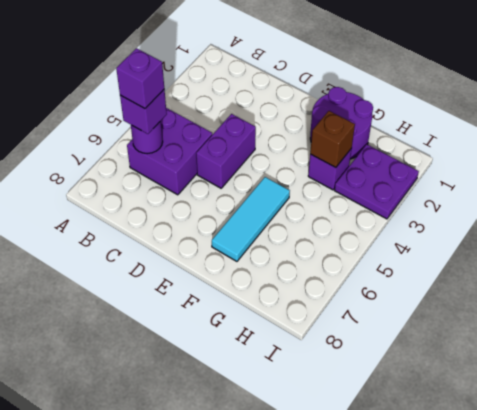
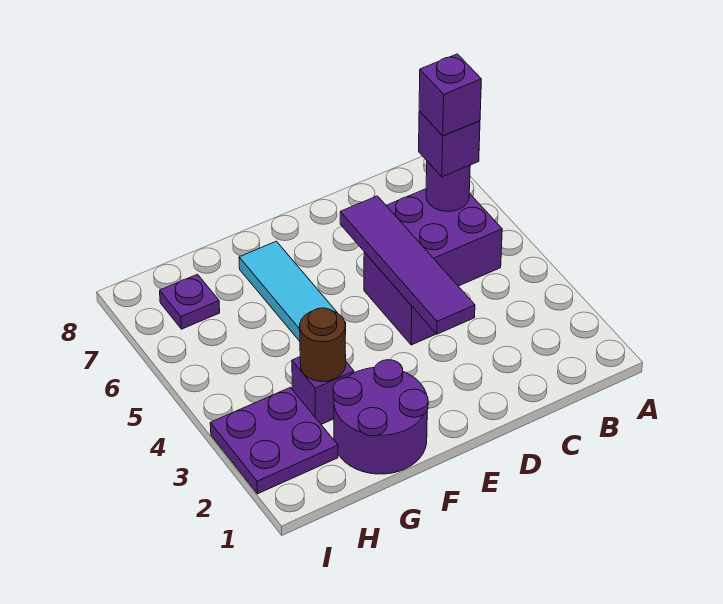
none -> purple 1x4 tile [340,196,475,334]
brown 1x1 brick [310,111,355,168] -> brown 1x1 round brick [300,308,346,382]
none -> purple 1x1 plate [160,274,220,329]

